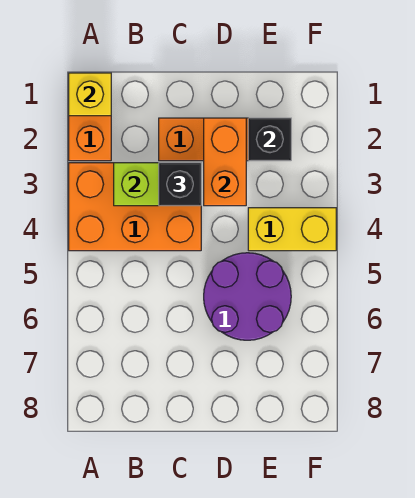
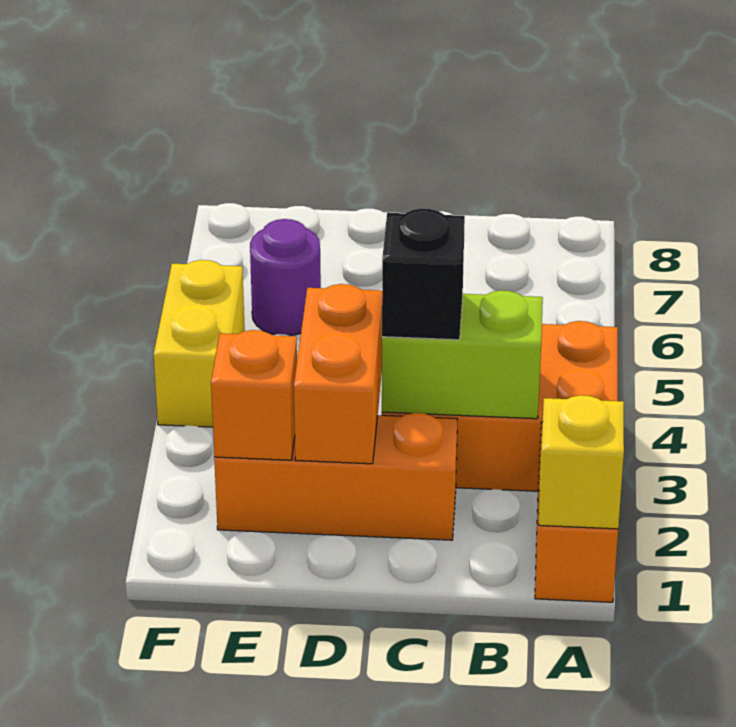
purple 2x2 round brick [204,253,291,340] -> purple 1x1 round brick [250,219,321,335]
black 1x1 brick [248,118,291,161] -> orange 1x1 brick [211,330,297,460]
yellow 1x2 brick [248,208,336,251] -> yellow 1x2 brick turned to [154,260,245,427]

